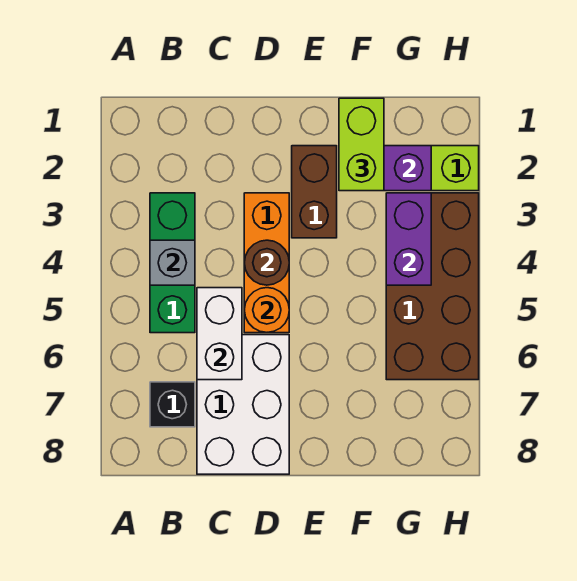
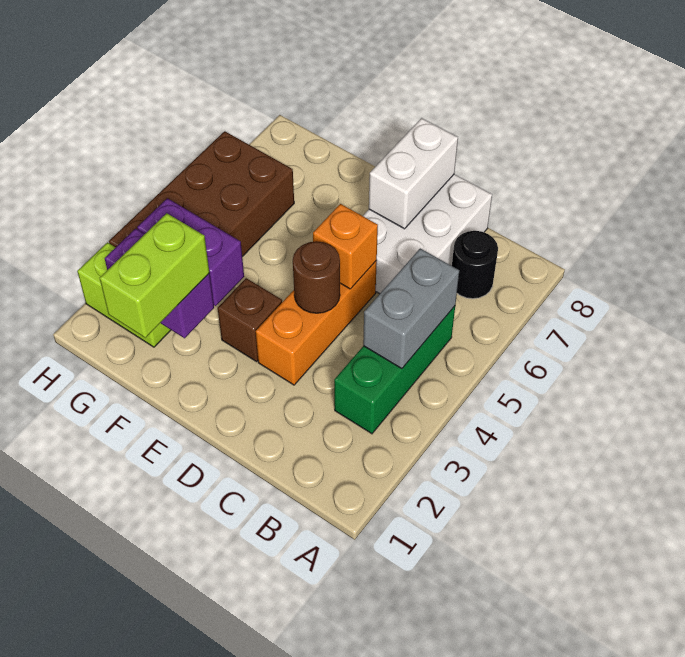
grey 1x1 brick [150,240,195,285] -> grey 1x2 brick [363,249,459,369]
black 1x1 brick [150,382,195,427] -> black 1x1 round brick [452,231,498,299]
white 1x2 brick [197,288,242,380] -> white 1x2 brick moved to [369,118,458,229]
orange 1x1 round brick [244,288,289,333] -> orange 1x1 brick [313,204,378,289]
brown 1x2 brick [292,146,337,238] -> brown 1x1 brick [218,278,282,362]
purple 1x2 brick [386,193,431,285] -> purple 1x2 brick turned to [137,198,244,306]

